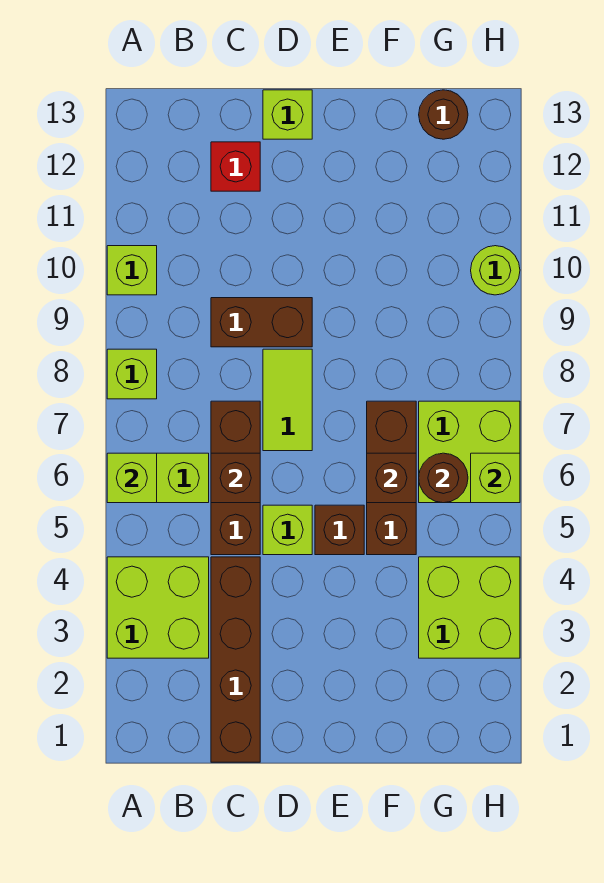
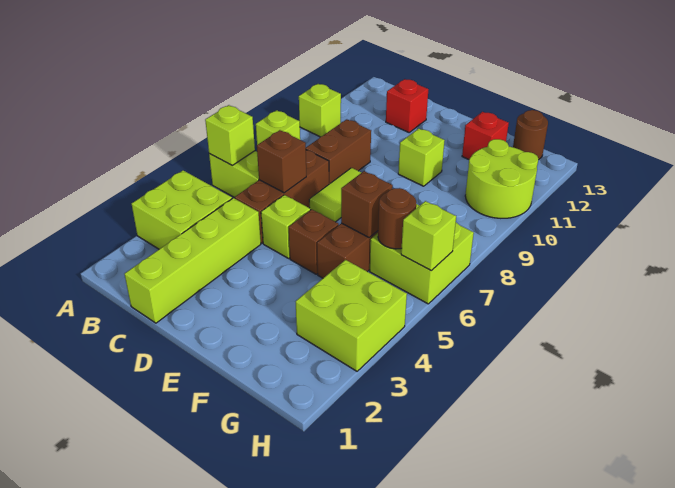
brown 1x4 brick [211,557,260,762] -> lime 1x4 brick [125,198,261,323]
brown 1x2 brick [211,298,312,347] -> brown 1x2 brick turned to [306,119,371,184]
lime 1x1 brick [263,90,312,139] -> lime 1x1 brick moved to [398,128,445,186]
none -> red 1x1 brick [462,112,509,160]
lime 1x1 round brick [471,246,520,295] -> lime 2x2 round brick [465,139,538,218]

